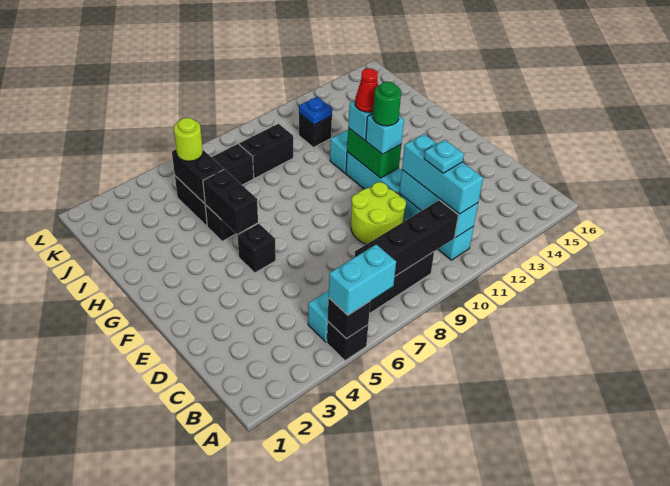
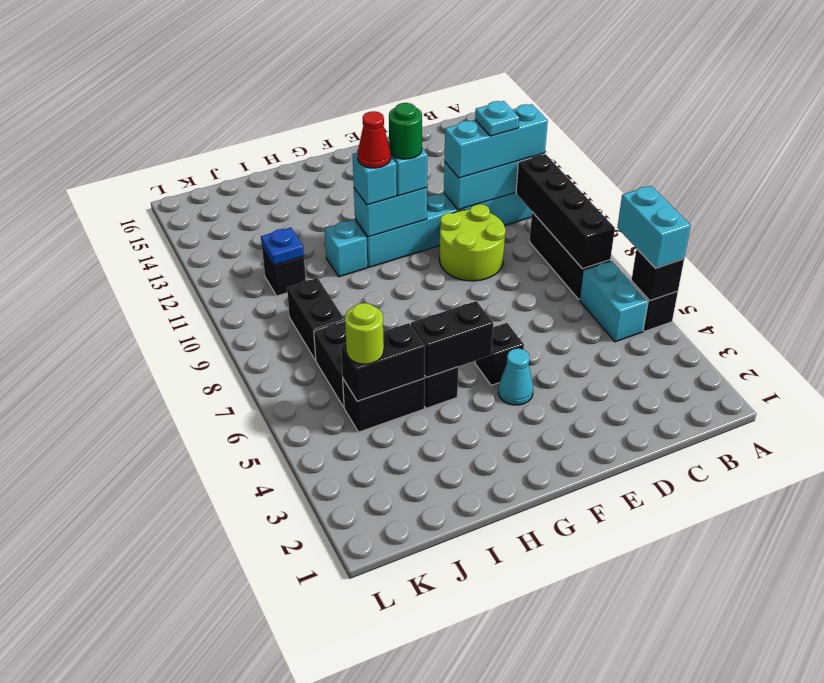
none -> cyan 1x1 cone [498,348,533,405]
green 1x2 brick [347,128,401,178] -> cyan 1x2 brick [354,188,427,237]

